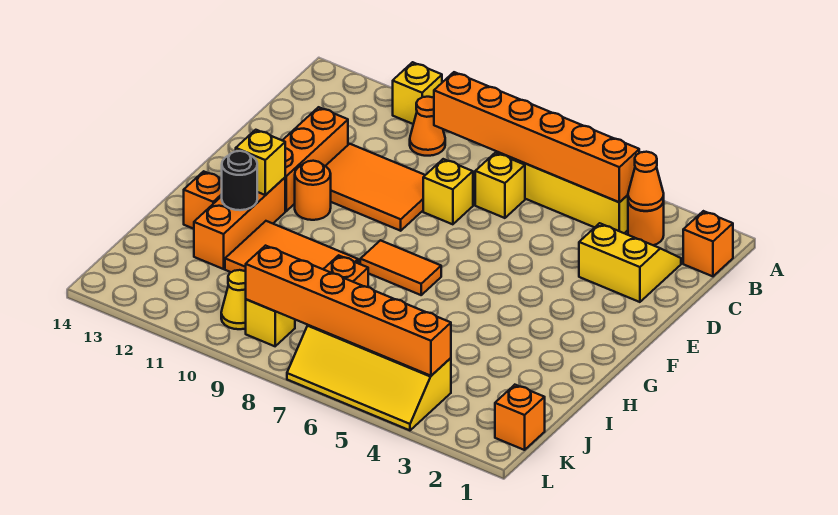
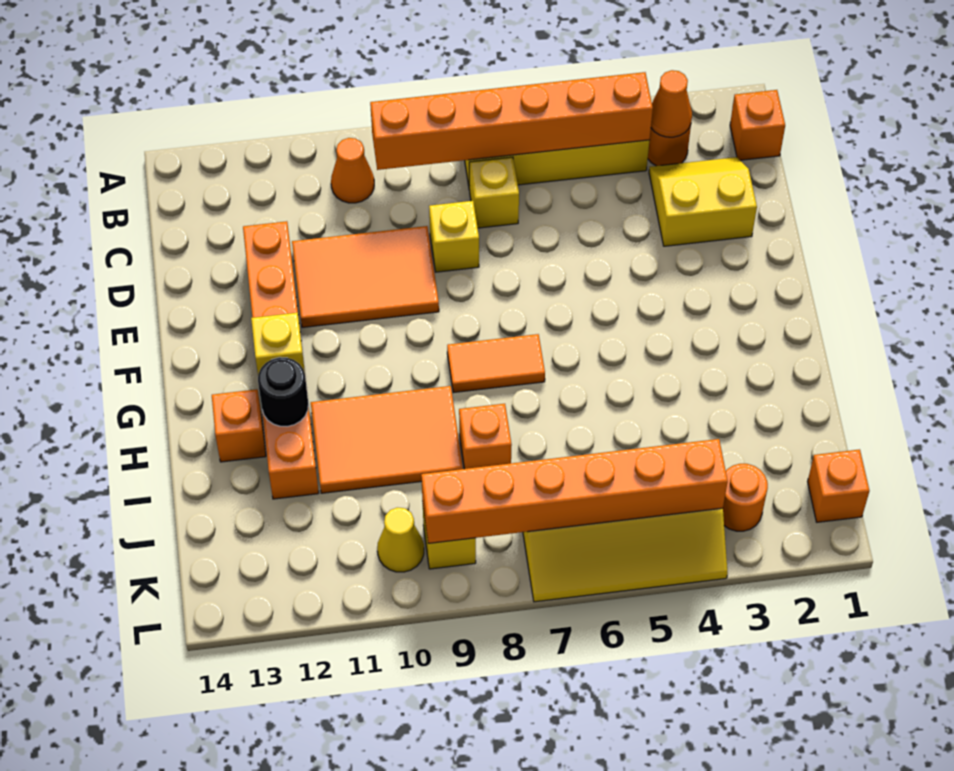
yellow 1x1 brick [393,62,442,124] -> none
orange 1x1 round brick [295,161,331,220] -> orange 1x1 round brick moved to [723,464,768,531]

